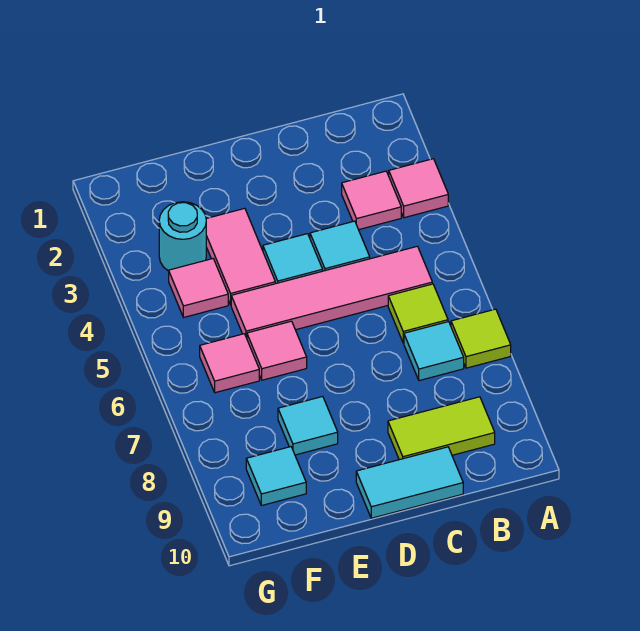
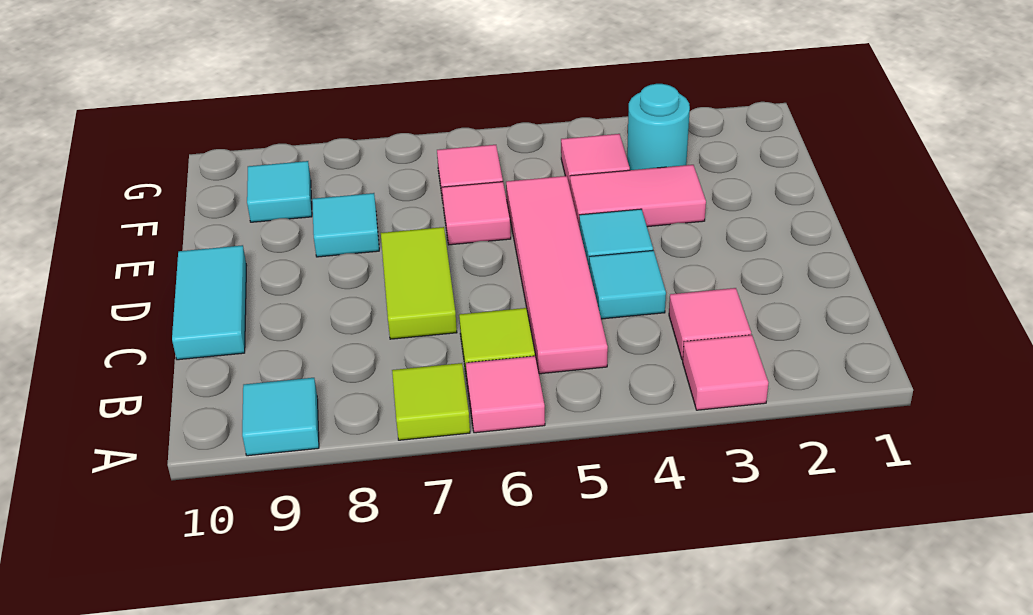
none -> pink 1x1 tile [466,356,545,433]
cyan 1x1 tile [404,322,464,381] -> cyan 1x1 tile moved to [242,378,319,456]
lime 1x2 tile [388,397,495,460] -> lime 1x2 tile moved to [381,227,457,339]

